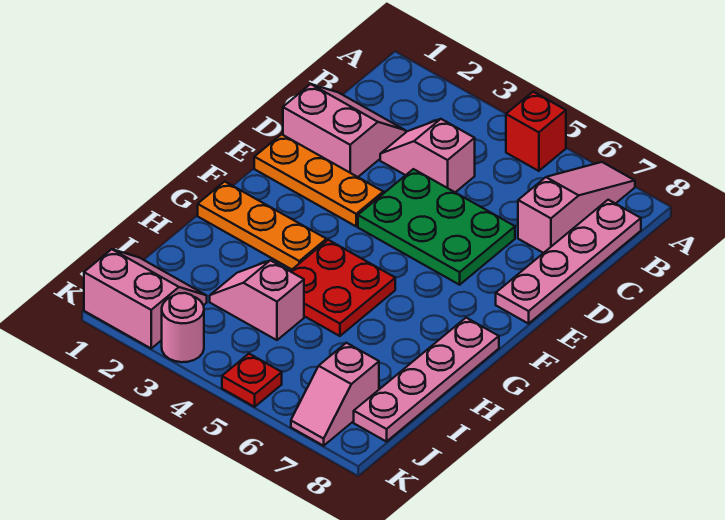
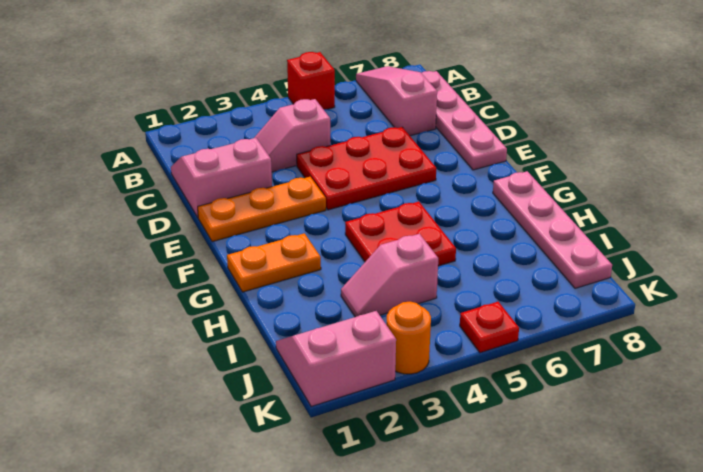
green 2x3 plate [358,169,515,285] -> red 2x3 plate [297,127,436,210]
orange 1x3 plate [198,182,326,269] -> orange 1x2 plate [227,233,321,292]
pink 1x2 slope [291,343,379,446] -> none
pink 1x1 round brick [162,293,204,362] -> orange 1x1 round brick [386,302,431,374]

